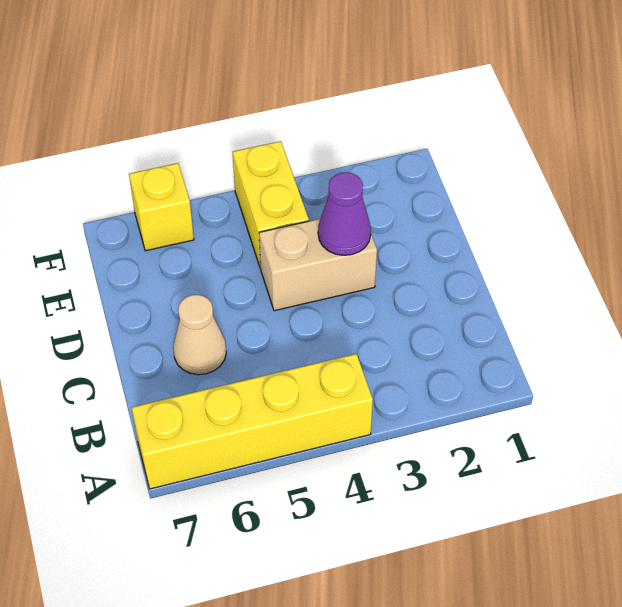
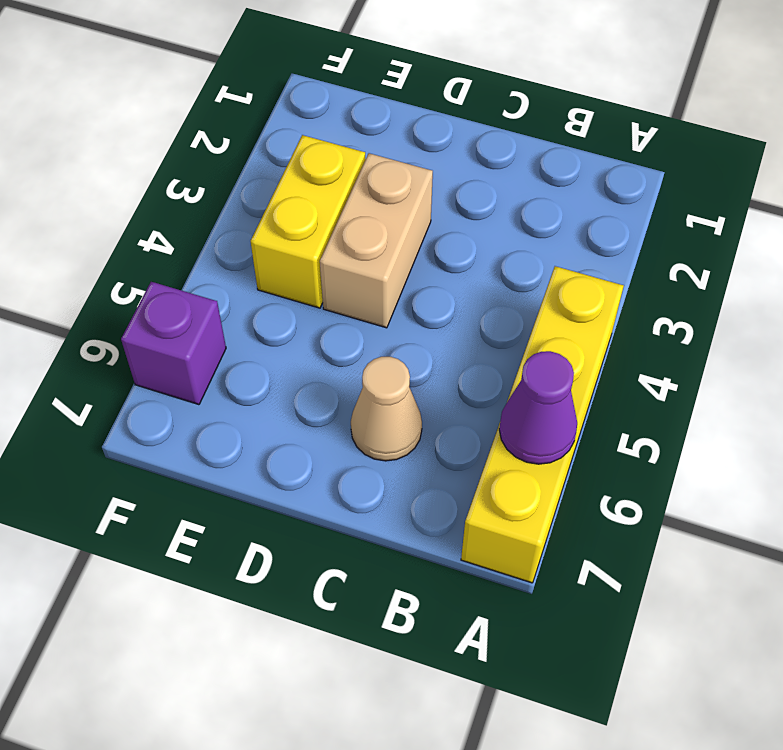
purple 1x1 cone [318,172,371,255] -> purple 1x1 cone moved to [499,351,577,464]
yellow 1x2 brick [233,141,309,268] -> yellow 1x2 brick turned to [251,135,366,308]
yellow 1x1 brick [129,163,194,251] -> purple 1x1 brick [121,282,226,405]

